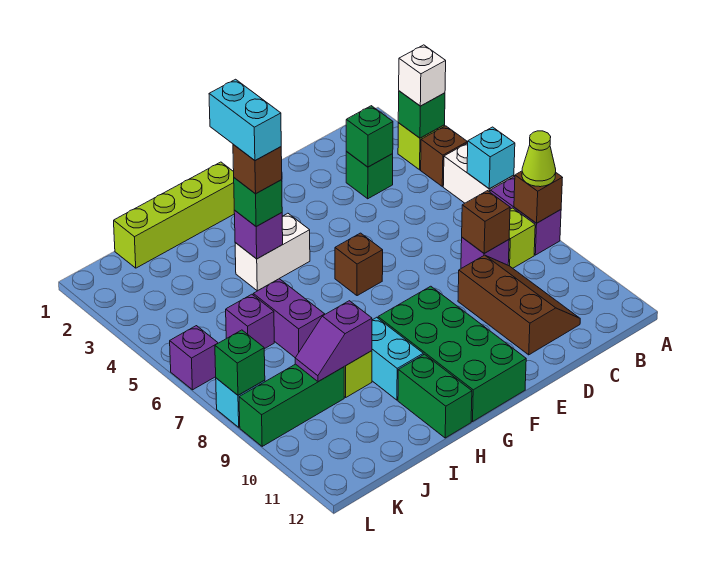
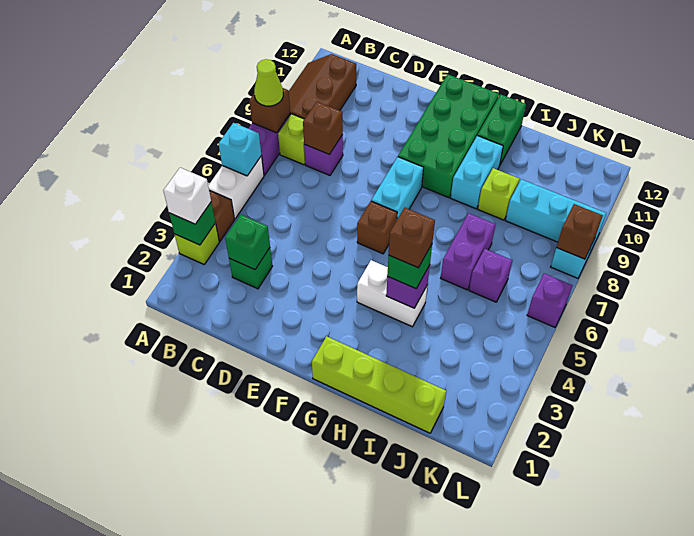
brown 2x3 slope [458,255,580,355] -> brown 2x3 slope moved to [289,54,356,119]
cyan 1x2 brick [209,79,281,161] -> cyan 1x2 brick moved to [371,157,424,219]
purple 1x2 slope [295,301,372,382] -> none
green 1x3 brick [239,364,344,446] -> cyan 1x3 brick [505,179,606,252]
green 1x1 brick [215,330,265,395] -> brown 1x1 brick [556,204,603,259]

